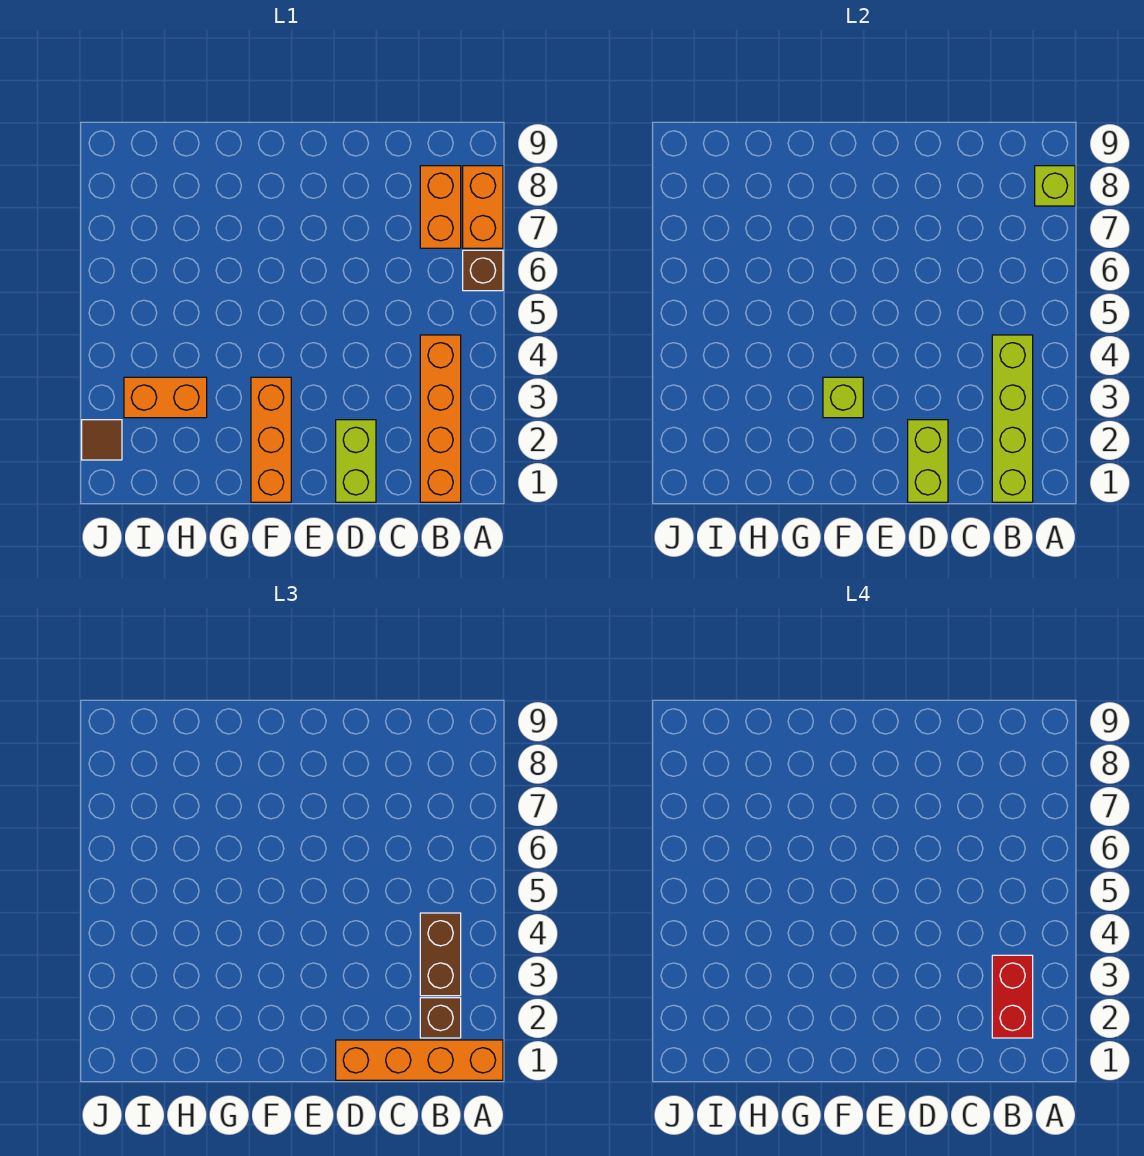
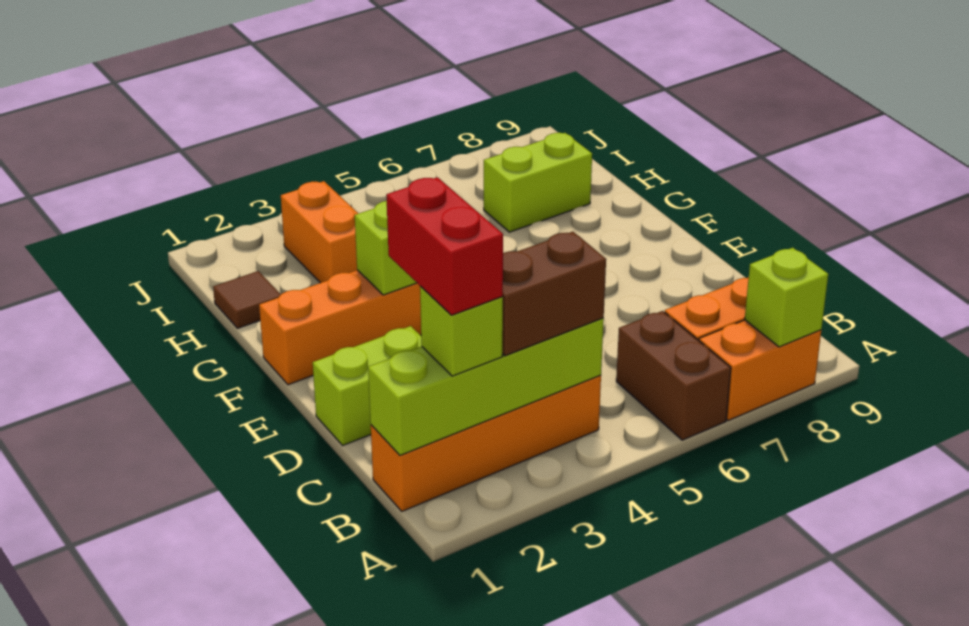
orange 1x4 brick [336,1040,503,1080] -> none
brown 1x1 brick [463,250,503,291] -> brown 1x2 brick [616,311,731,440]
brown 1x1 brick [420,998,461,1038] -> lime 1x1 brick [420,287,503,376]
red 1x2 brick [992,955,1033,1038] -> red 1x2 brick turned to [386,177,503,315]
lime 1x2 brick [908,420,948,502] -> lime 1x2 brick moved to [484,133,592,232]
brown 1x1 tile [82,420,122,460] -> brown 1x1 tile moved to [213,271,281,328]

